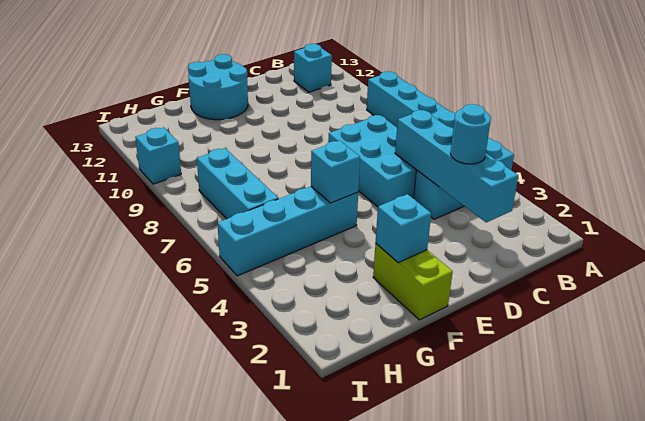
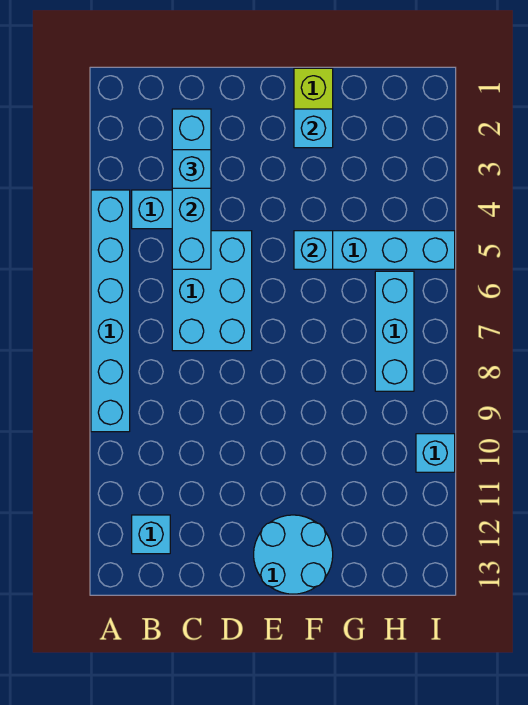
cyan 1x1 round brick [450,104,491,164] -> cyan 1x1 brick [172,150,211,188]

